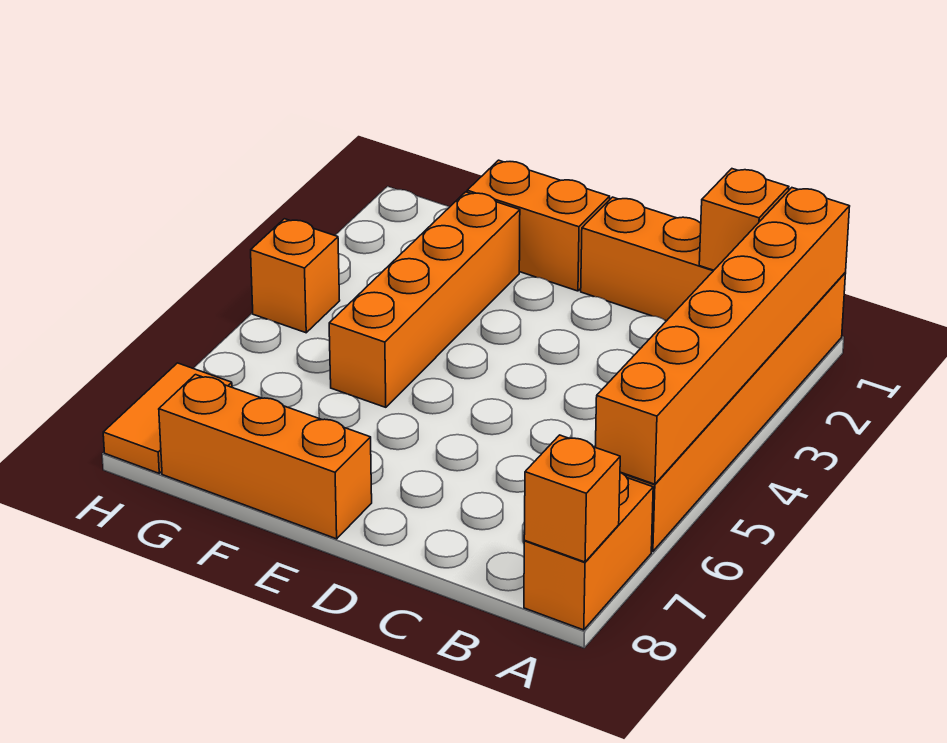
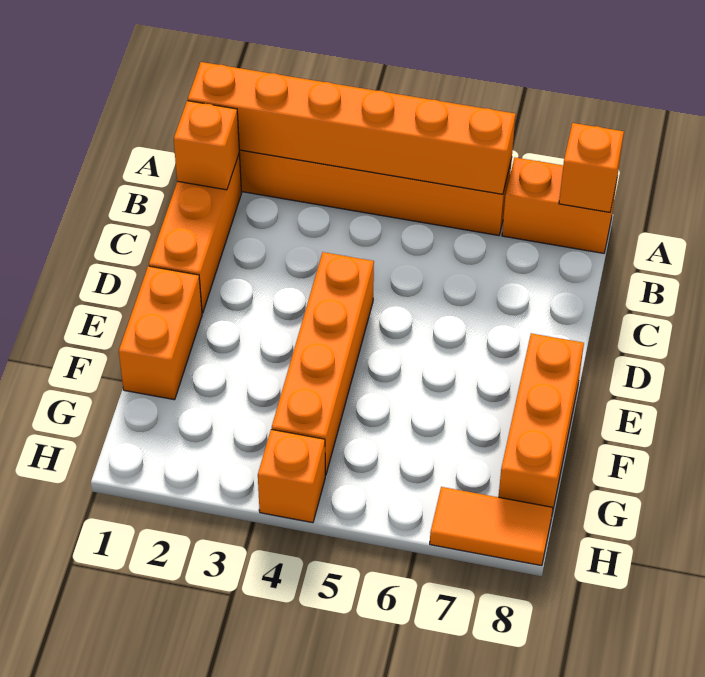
orange 1x4 brick [329,192,520,407] -> orange 1x4 brick turned to [272,252,374,475]

